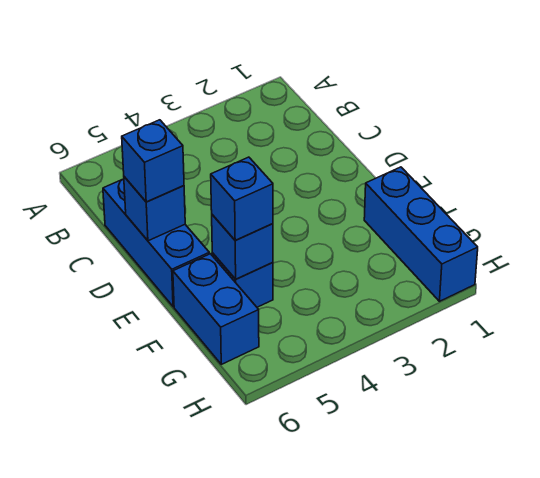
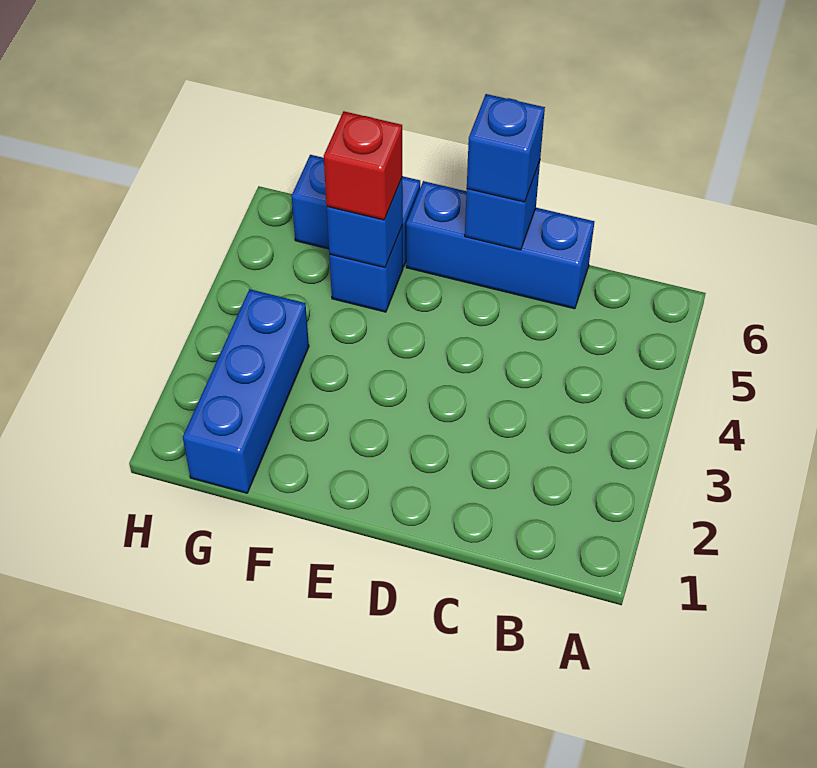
blue 1x3 brick [364,167,478,301] -> blue 1x3 brick turned to [183,289,309,493]
blue 1x1 brick [211,157,273,240] -> red 1x1 brick [324,111,402,220]

